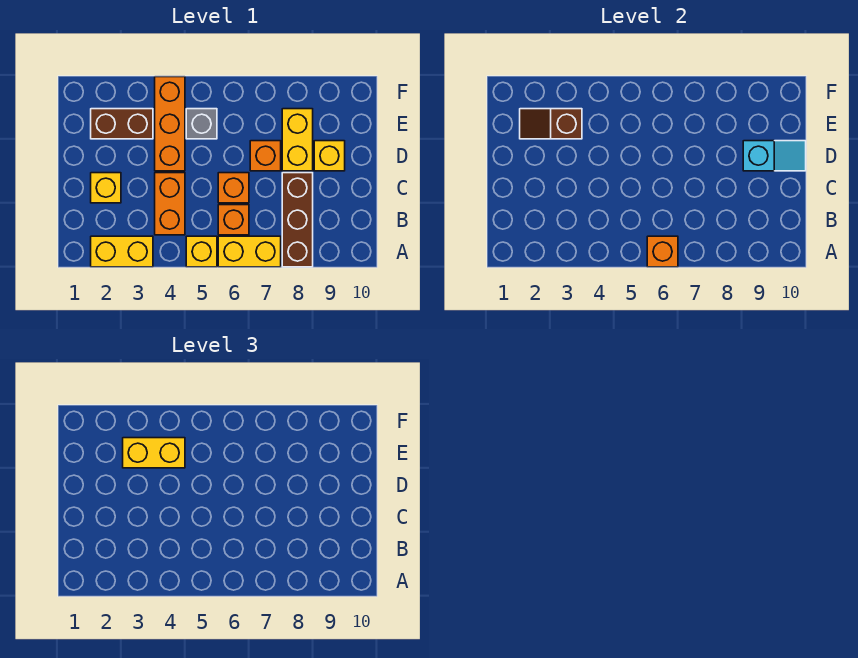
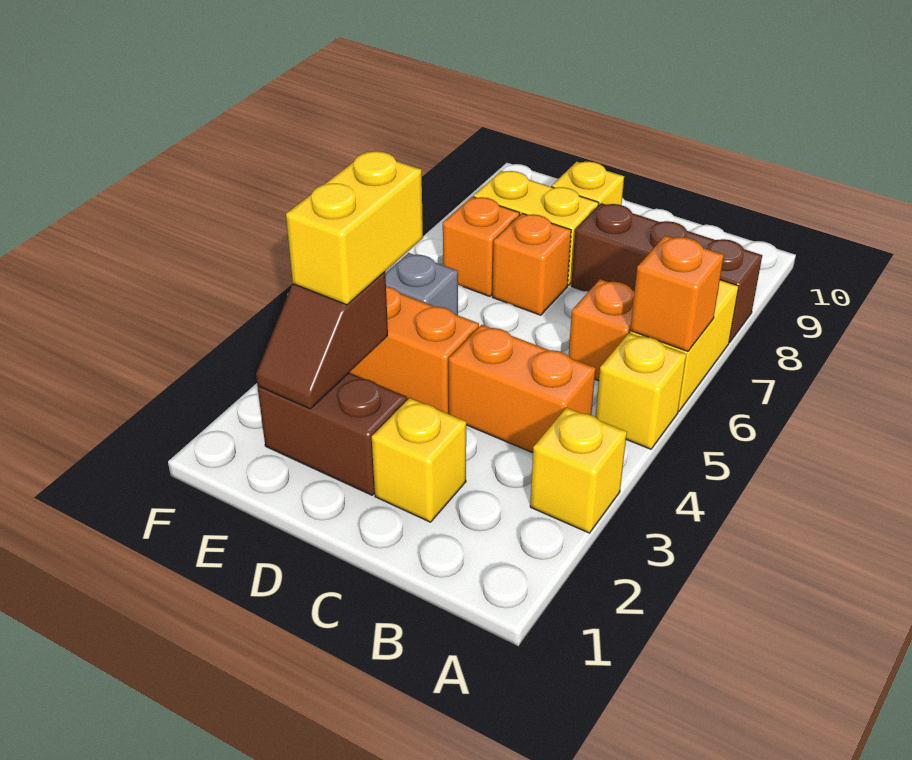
yellow 1x2 brick [91,236,153,267] -> yellow 1x1 brick [530,408,627,533]
orange 1x1 brick [218,173,249,203] -> orange 1x1 brick moved to [443,197,520,296]
cyan 1x2 slope [743,141,806,171] -> none
brown 1x2 brick [91,109,153,139] -> brown 1x2 brick turned to [258,373,407,495]

